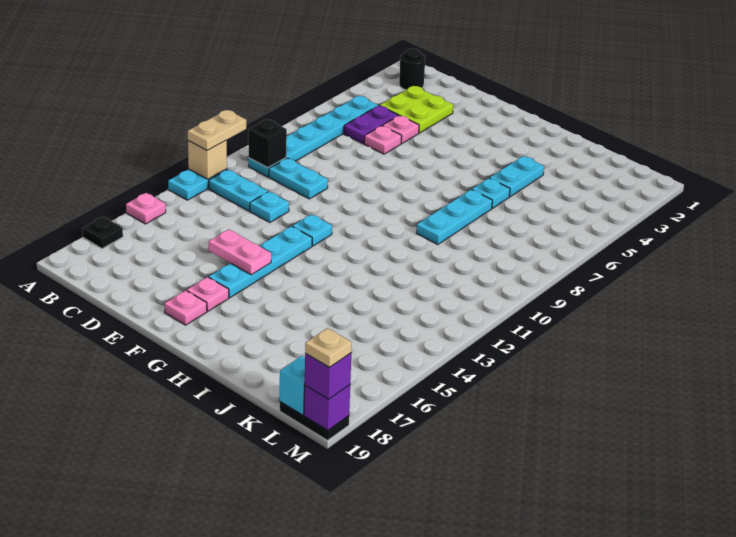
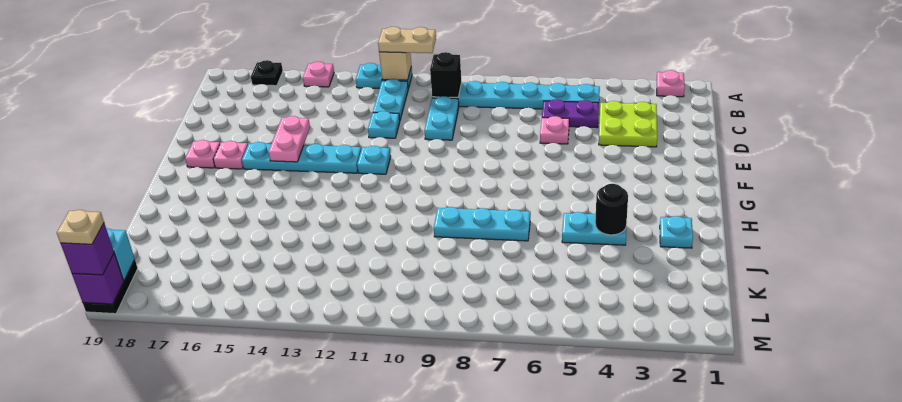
black 1x1 round brick [399,49,425,90] -> black 1x1 round brick moved to [595,184,628,235]
pink 1x1 plate [383,115,419,144] -> pink 1x1 plate moved to [657,70,685,97]
cyan 1x1 plate [472,178,510,208] -> cyan 1x1 plate moved to [660,216,693,248]

